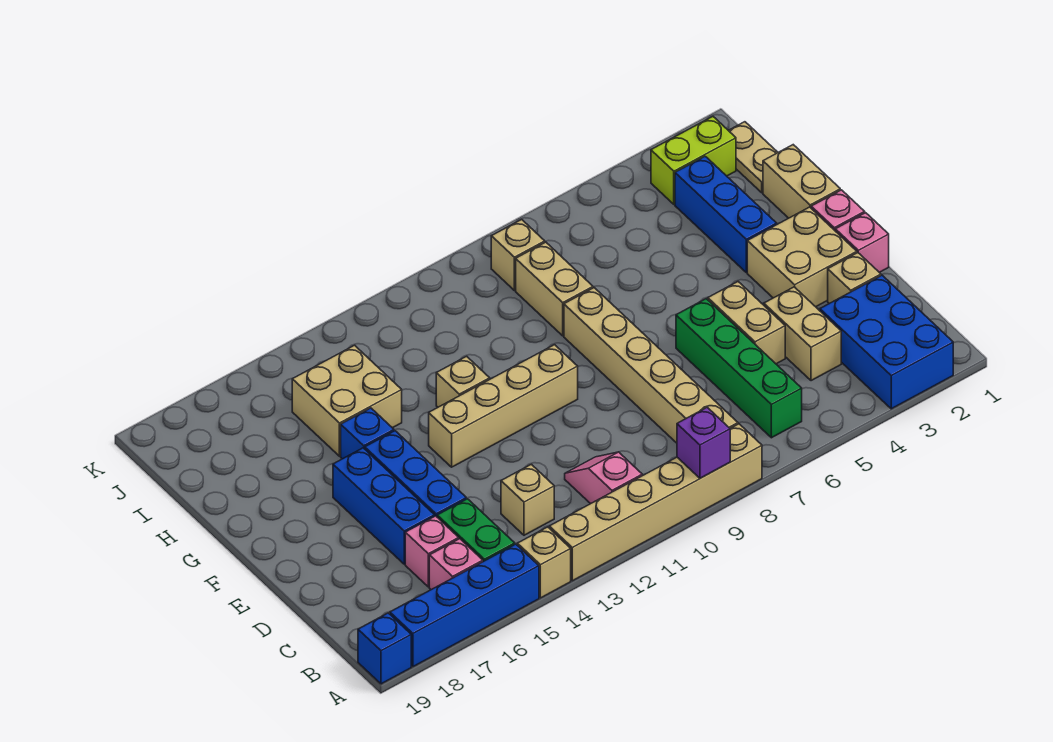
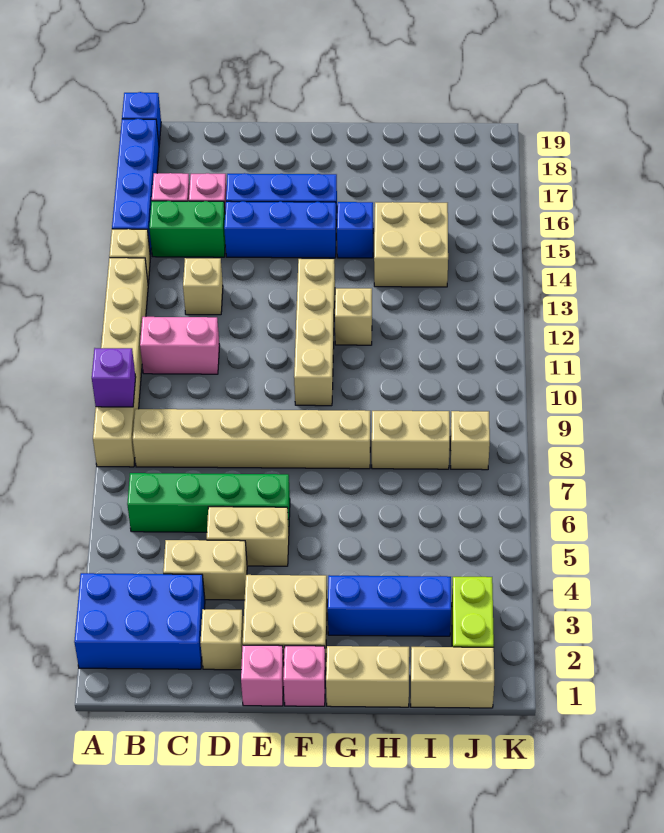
pink 1x2 slope [565,452,642,504] -> pink 1x2 brick [140,317,220,374]
tan 1x2 plate [728,122,778,193] -> tan 1x2 brick [411,647,494,708]

